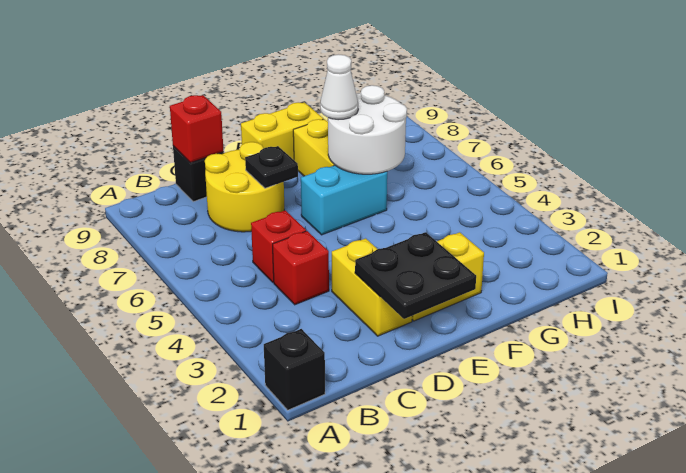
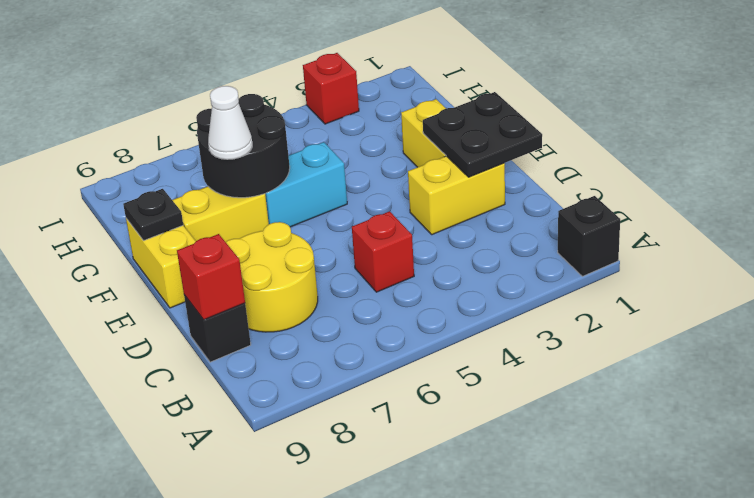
red 1x1 brick [273,231,329,305] -> red 1x1 brick moved to [303,53,359,124]
black 1x1 plate [245,146,298,188] -> black 1x1 plate moved to [123,189,183,241]
cyan 1x2 brick [301,165,387,235] -> cyan 1x2 brick turned to [265,142,347,227]
white 2x2 round brick [328,85,407,174] -> black 2x2 round brick [196,94,290,198]

